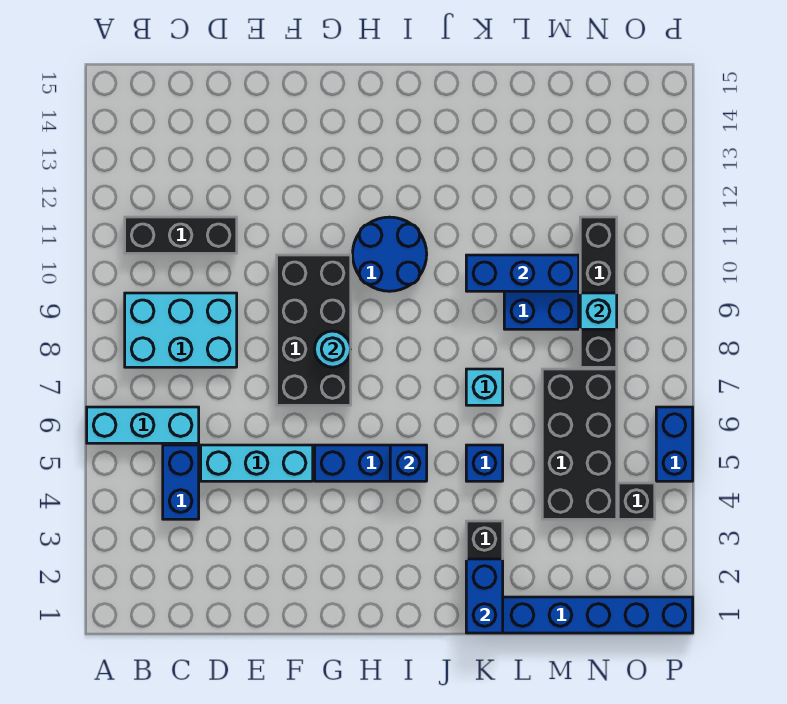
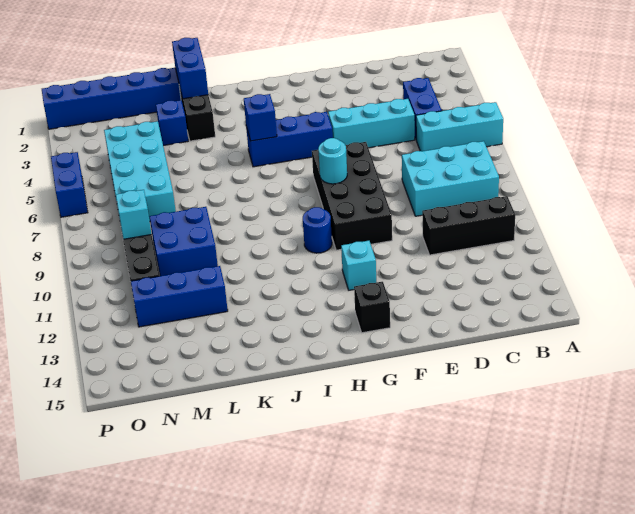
blue 2x2 round brick [353,217,427,291] -> blue 1x1 round brick [303,207,332,253]
blue 1x1 brick [466,445,503,481] -> blue 1x1 brick moved to [156,100,188,146]
cyan 1x1 brick [466,369,503,405] -> cyan 1x1 brick moved to [341,241,376,290]
blue 1x3 brick [466,255,579,291] -> blue 1x3 brick moved to [131,266,228,327]
black 2x4 brick [542,369,617,519] -> cyan 2x4 brick [104,121,176,221]
black 1x1 brick [618,483,655,519] -> black 1x1 brick moved to [354,282,390,333]

